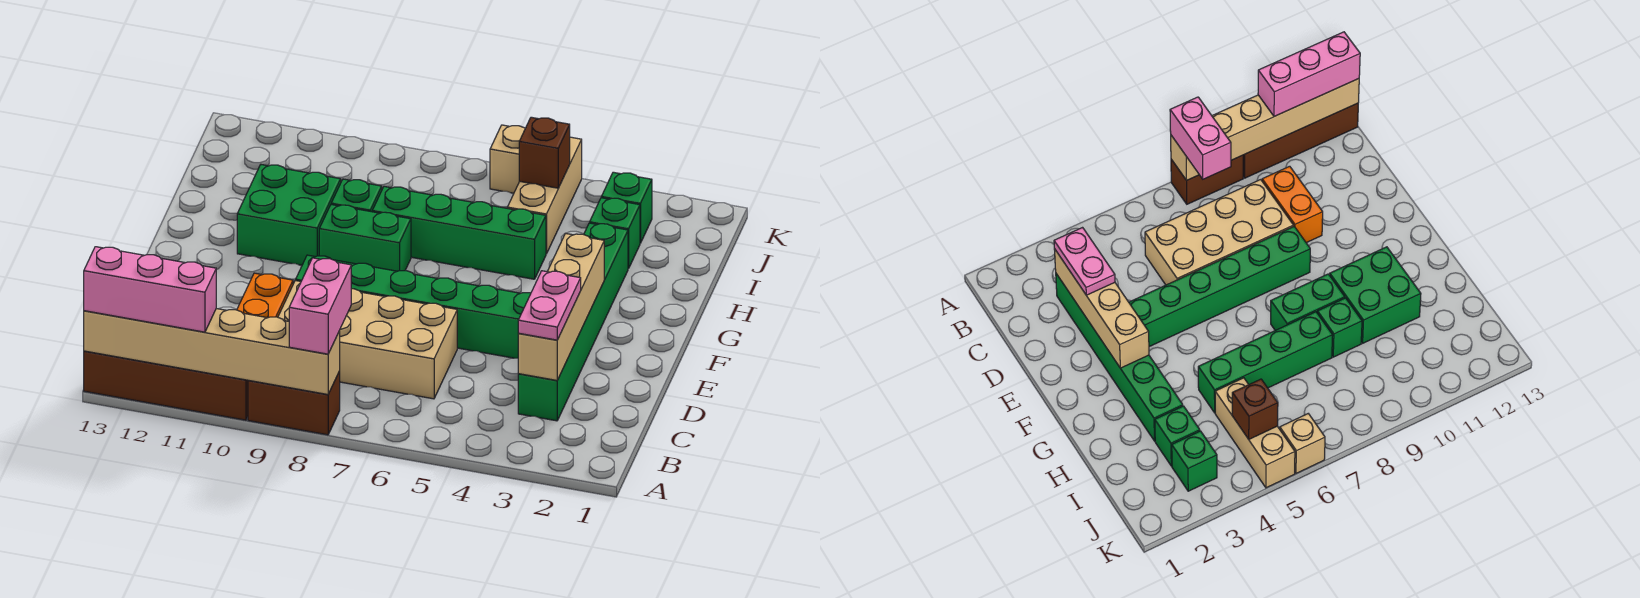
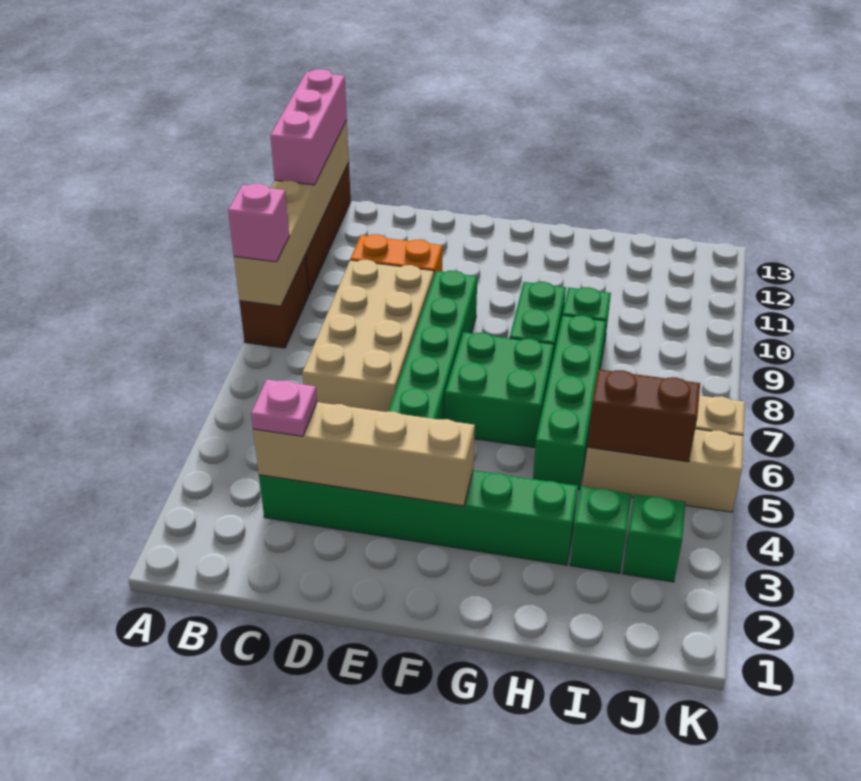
pink 1x2 brick [289,258,351,354] -> pink 1x1 brick [228,184,289,262]
pink 1x2 plate [518,271,581,340] -> pink 1x1 plate [251,379,317,436]
green 2x2 brick [237,165,341,265] -> green 2x2 brick moved to [445,332,554,447]
brown 1x1 brick [519,117,570,188] -> brown 1x2 brick [587,369,700,462]

